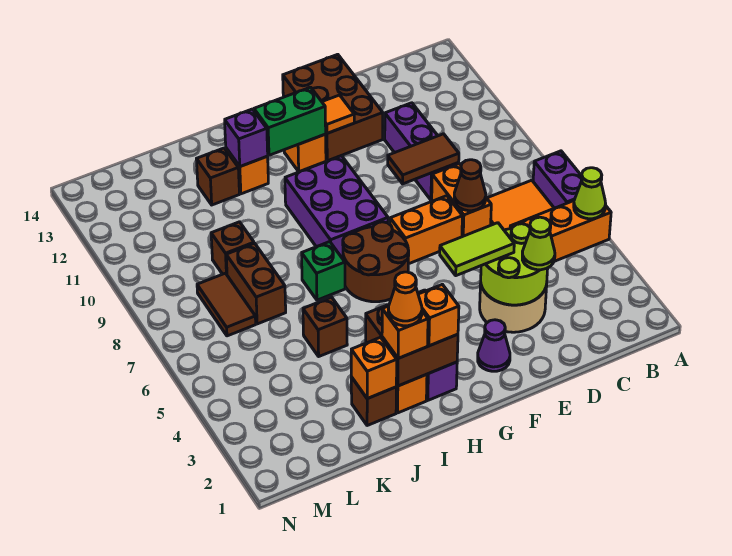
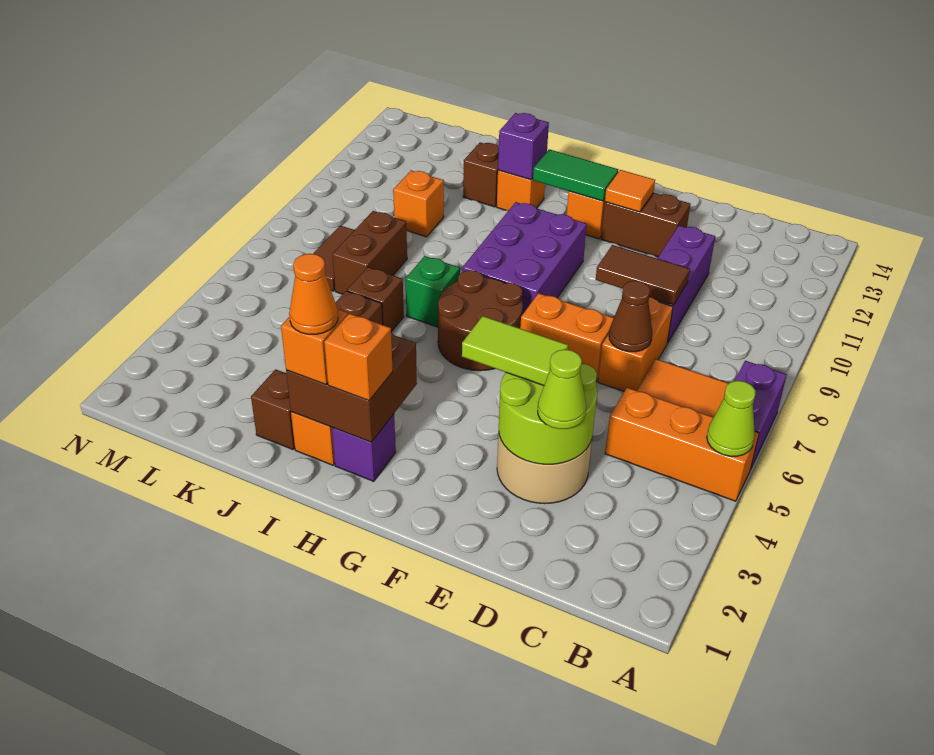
brown 2x3 brick [283,54,383,161] -> brown 1x2 brick [601,193,690,257]
purple 1x1 cone [478,320,510,371] -> none
green 1x2 brick [254,87,326,155] -> green 1x2 tile [533,149,618,201]
orange 1x1 brick [351,337,397,399] -> orange 1x1 brick moved to [393,170,444,237]
brown 1x1 brick [211,222,254,274] -> brown 1x1 brick moved to [347,267,404,332]

